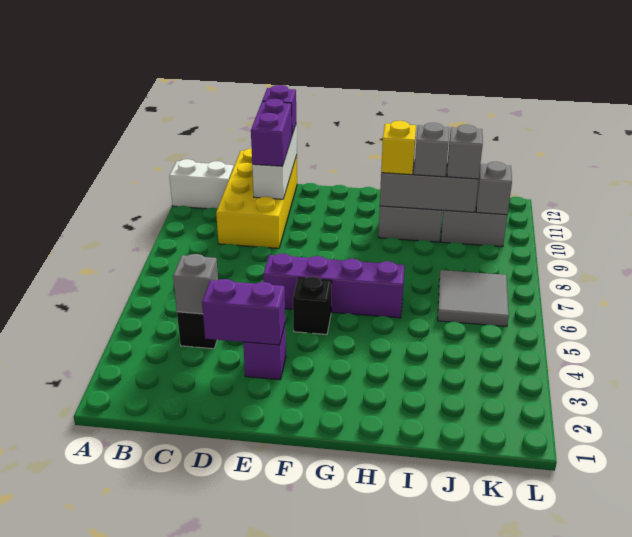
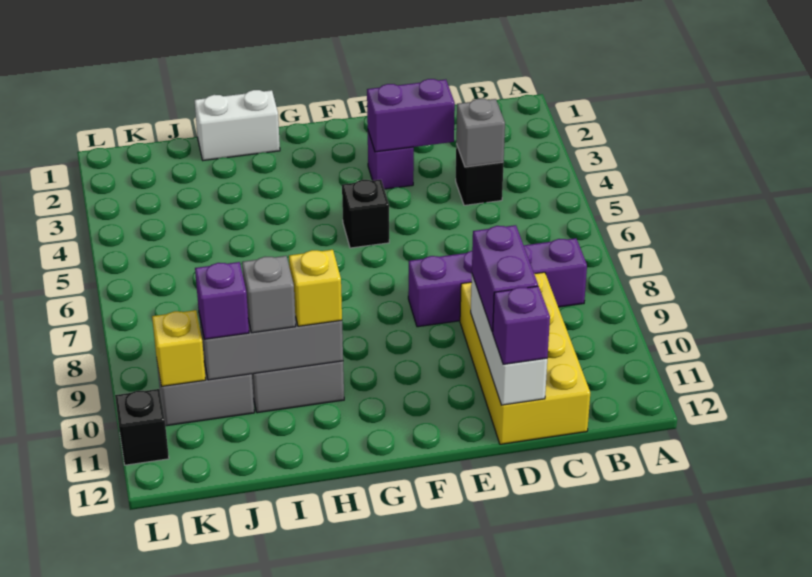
white 1x2 brick [169,159,234,209] -> white 1x2 brick moved to [195,90,280,160]
purple 1x4 brick [263,254,405,318] -> purple 1x4 brick moved to [408,238,587,327]
grey 2x2 tile [438,270,509,326] -> none
grey 1x1 brick [447,125,483,179] -> purple 1x1 brick [195,262,249,339]
grey 1x1 brick [476,162,512,215] -> yellow 1x1 brick [152,310,206,386]
none -> black 1x1 brick [115,389,169,465]

